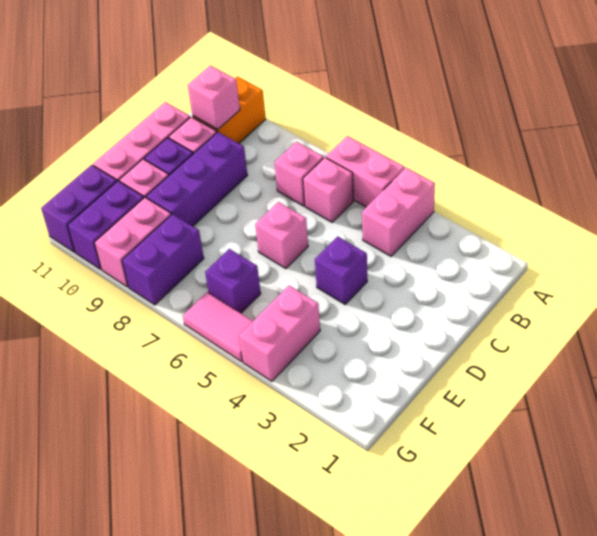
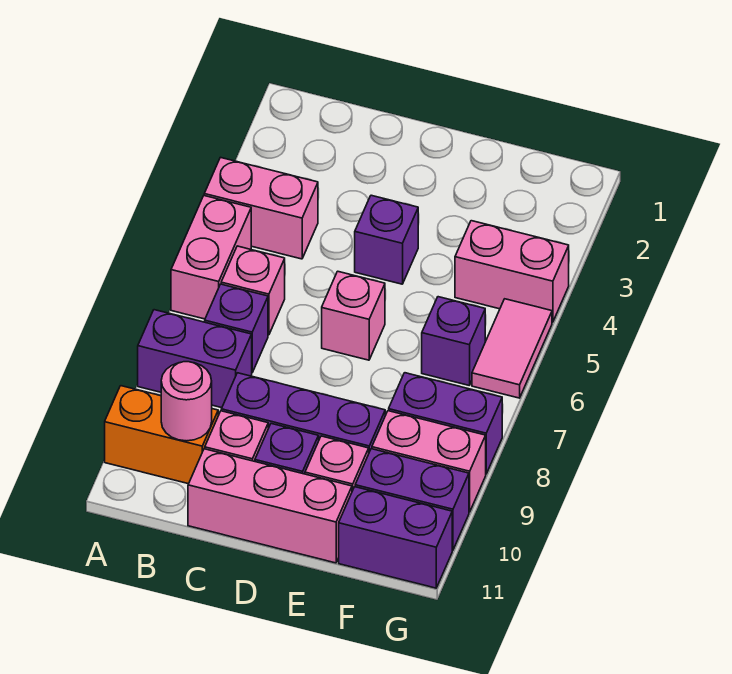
none -> purple 1x2 brick [138,310,252,408]
pink 1x1 brick [274,142,324,206] -> purple 1x1 brick [205,284,268,372]
pink 1x1 brick [188,65,240,130] -> pink 1x1 round brick [161,362,212,441]

